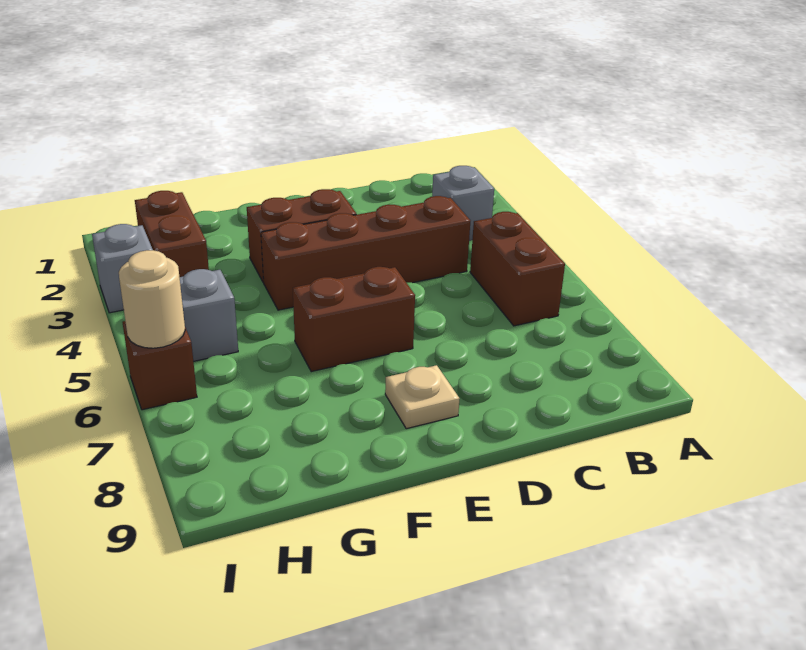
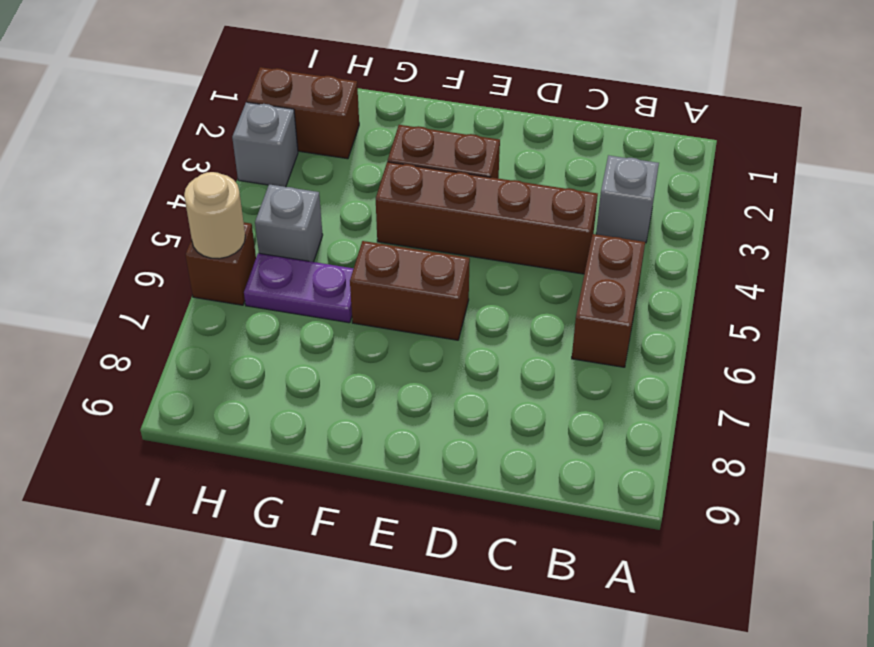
tan 1x1 plate [385,365,459,429] -> none
none -> purple 1x2 plate [244,253,354,323]
brown 1x2 brick [135,191,209,277] -> brown 1x2 brick turned to [247,67,359,159]

